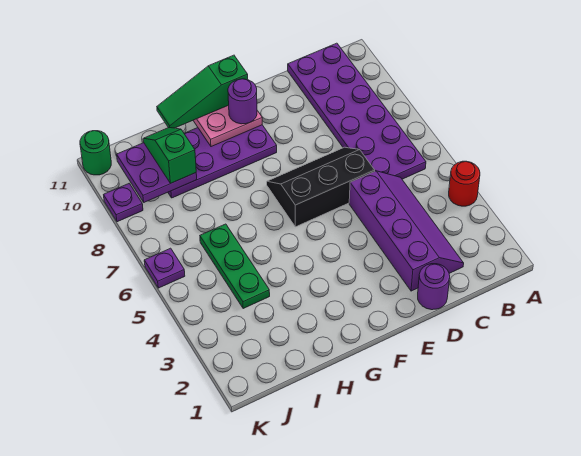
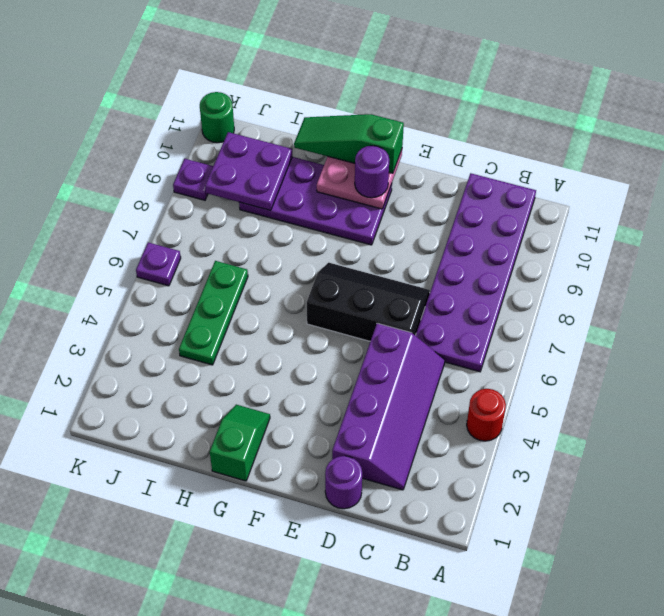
green 1x2 slope [143,127,196,183] -> green 1x2 slope moved to [210,405,270,481]

